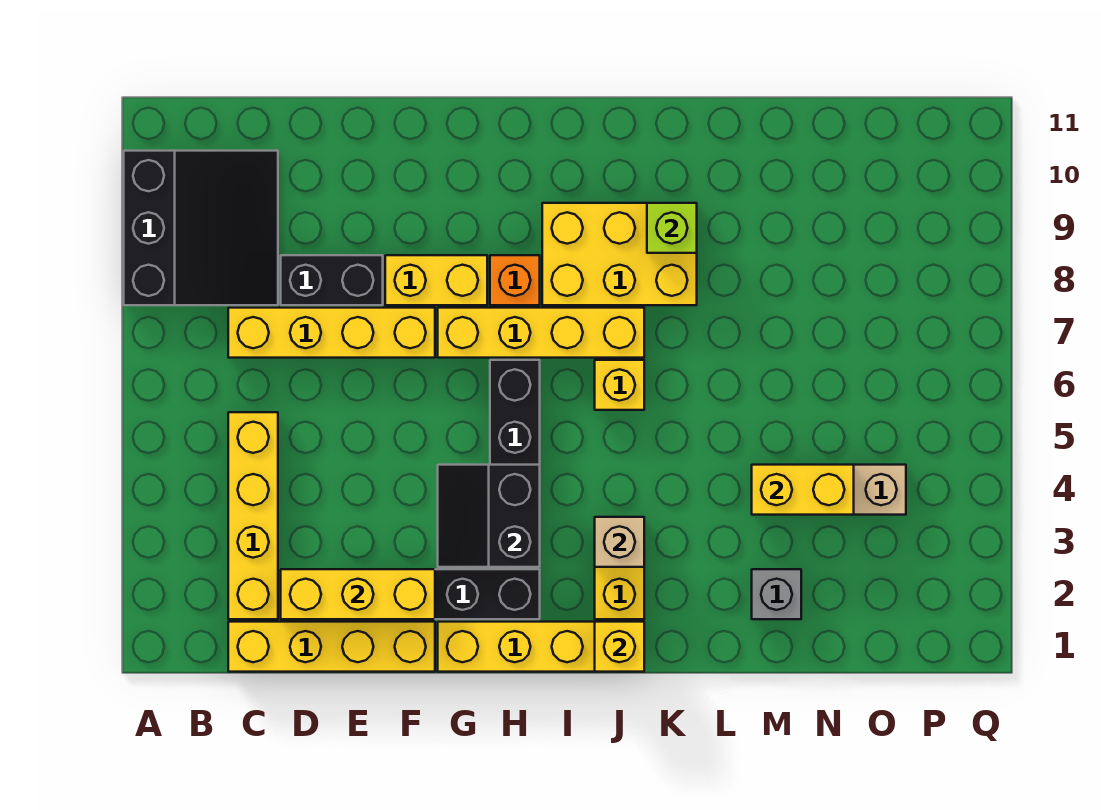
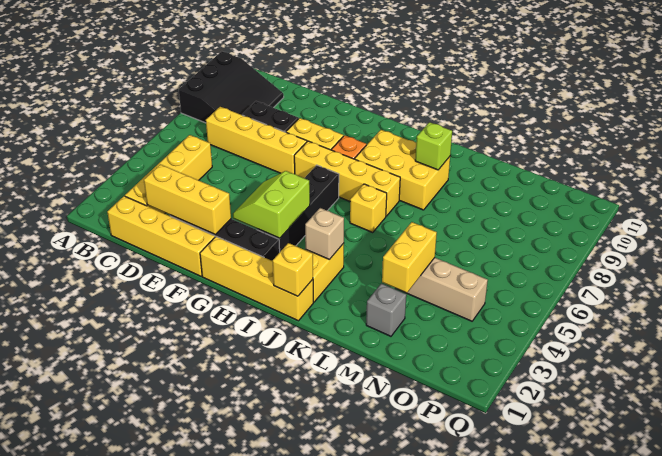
black 2x2 slope [438,465,540,567] -> lime 2x2 slope [233,171,310,238]
yellow 1x2 brick [752,465,854,515] -> yellow 1x2 brick turned to [382,222,437,293]

